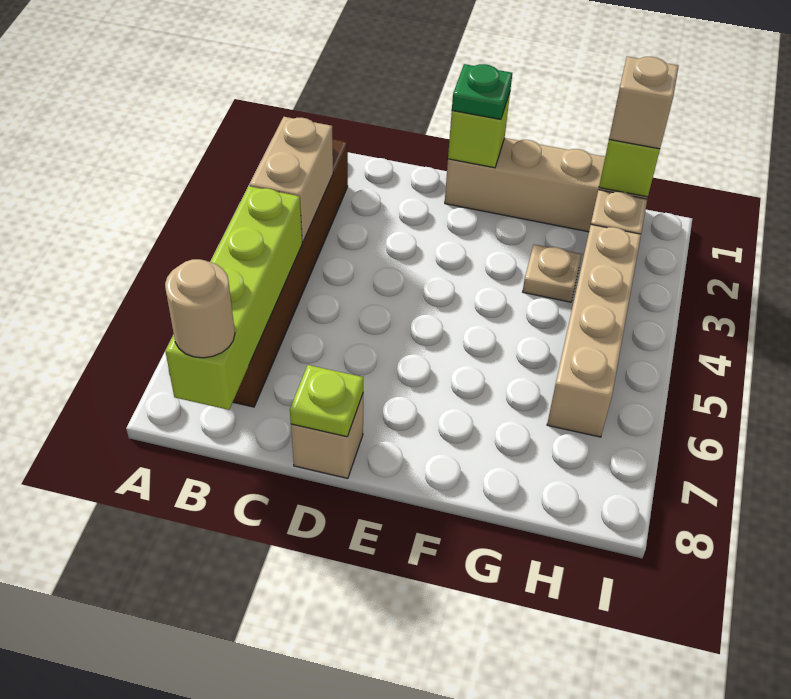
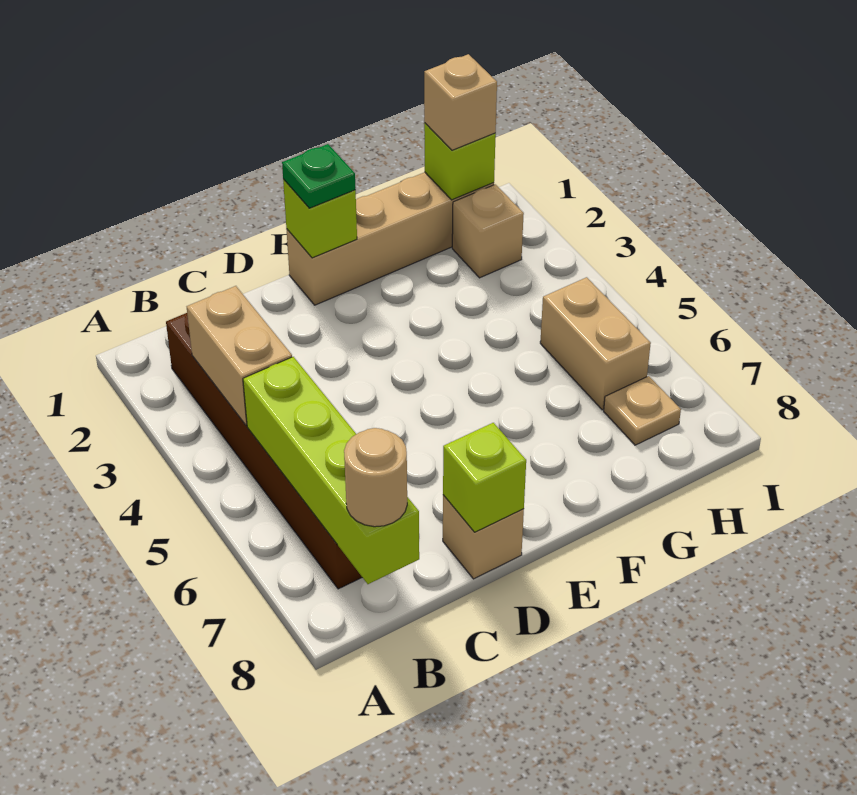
lime 1x1 plate [290,365,363,437] -> lime 1x1 brick [443,423,526,532]
tan 1x1 plate [523,244,582,302] -> tan 1x1 plate moved to [604,376,681,445]
tan 1x4 brick [547,225,641,437] -> tan 1x2 brick [540,277,651,410]

